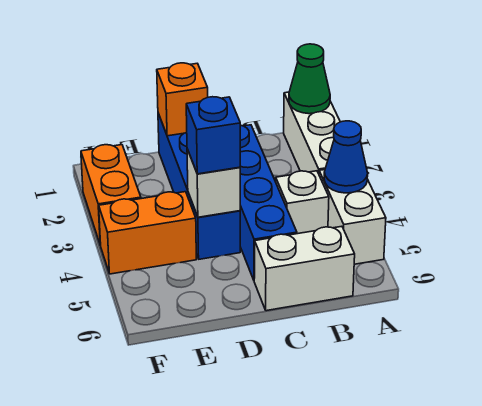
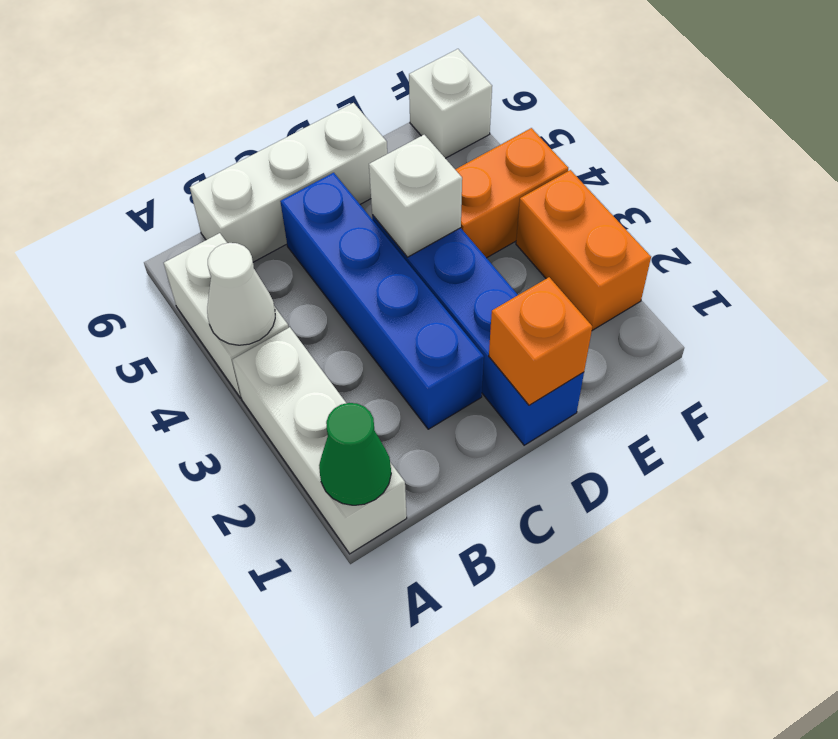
blue 1x1 cone [324,121,368,193] -> white 1x1 cone [207,243,275,345]
white 1x1 brick [276,171,329,234] -> white 1x1 brick moved to [409,49,492,158]
white 1x2 brick [254,226,355,311] -> white 1x3 brick [190,103,387,262]
blue 1x1 brick [186,97,240,174] -> none

